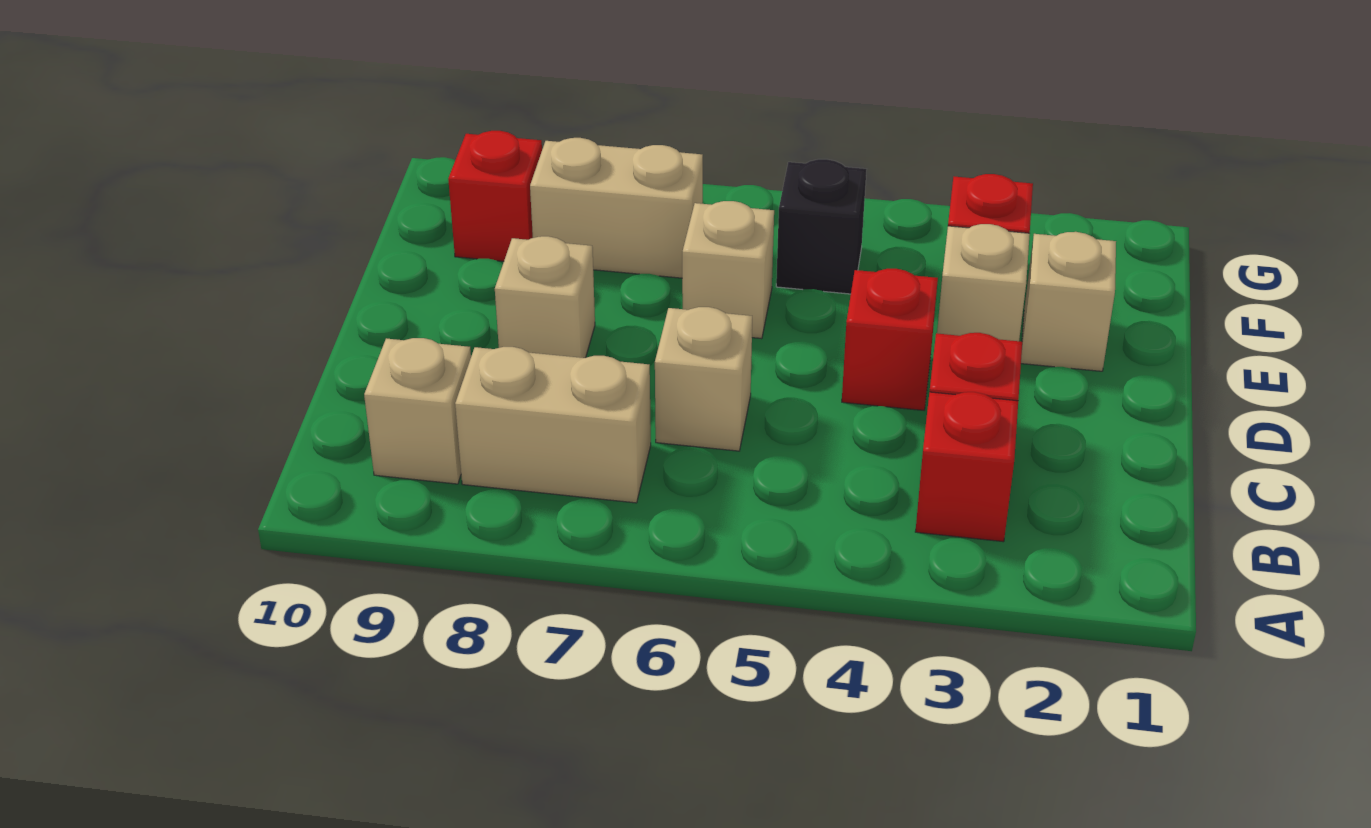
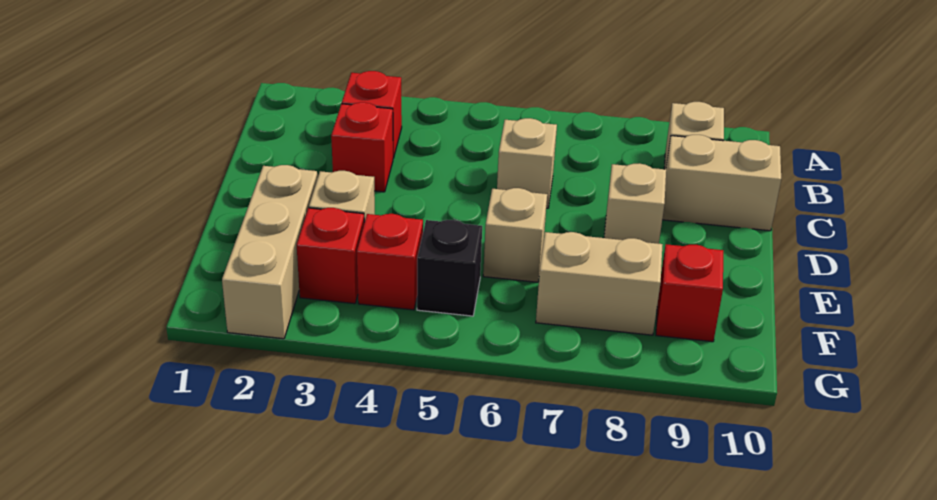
tan 1x2 brick [455,347,651,503] -> tan 1x2 brick moved to [662,135,781,231]
red 1x1 brick [842,269,938,410] -> red 1x1 brick moved to [357,214,423,310]
tan 1x1 brick [1021,232,1116,371] -> tan 1x3 brick [222,165,317,339]

